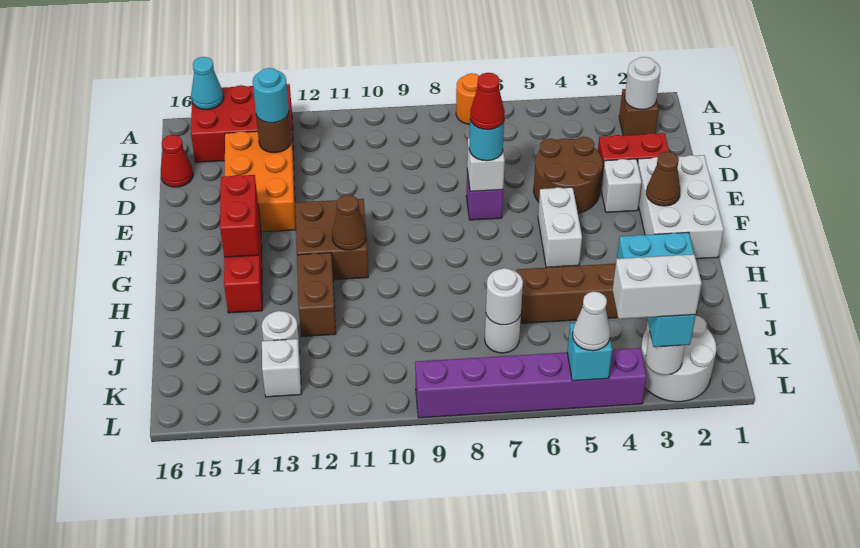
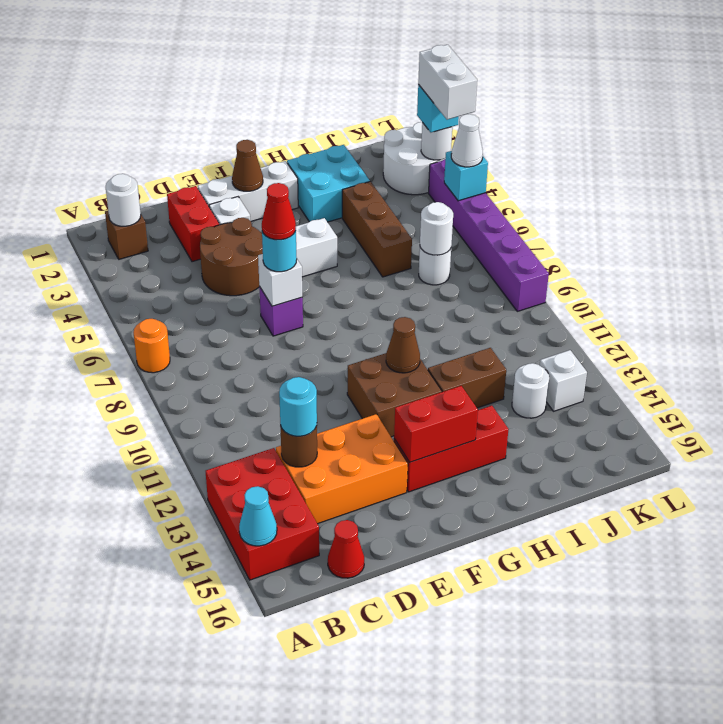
white 2x3 brick [638,155,724,259] -> white 1x3 brick [198,161,298,221]

